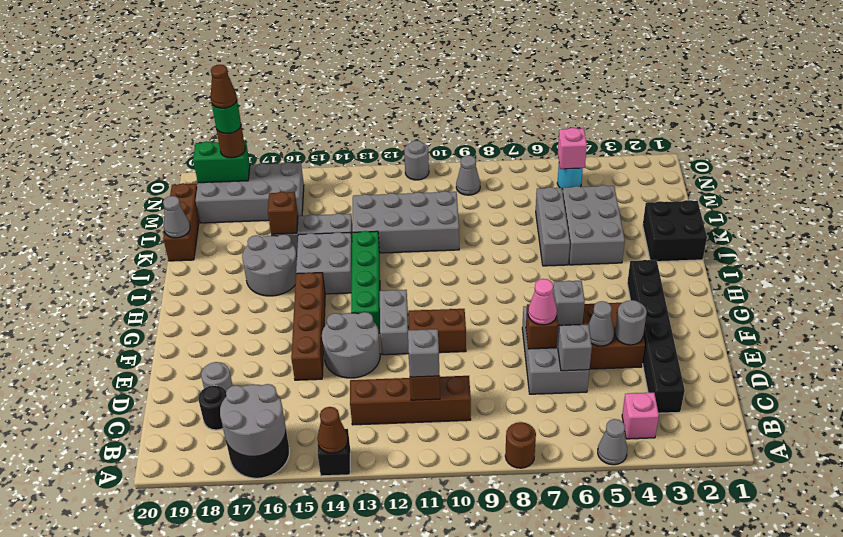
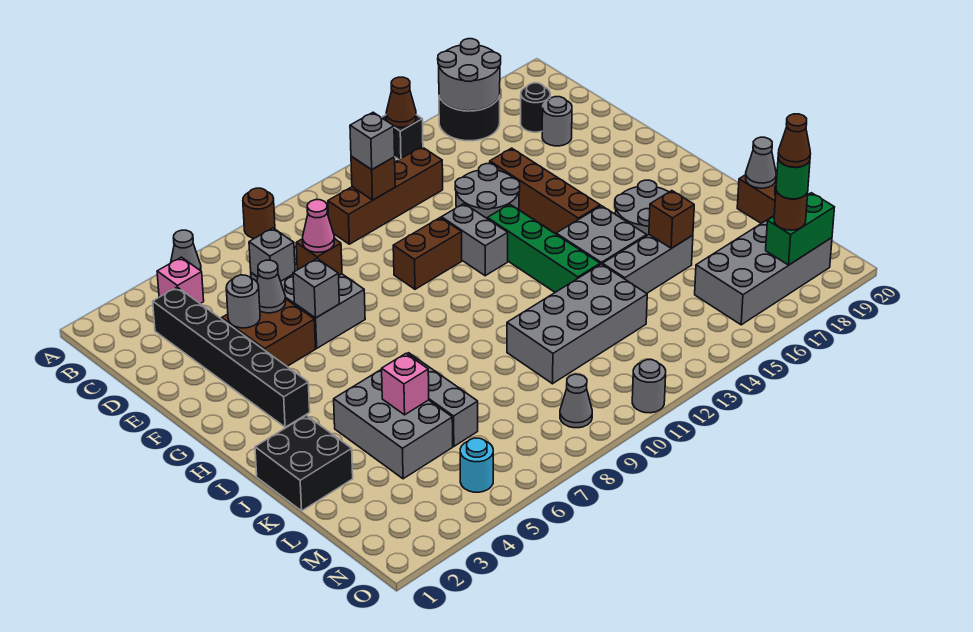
pink 1x1 brick [558,128,587,169] -> pink 1x1 brick moved to [382,354,429,415]

